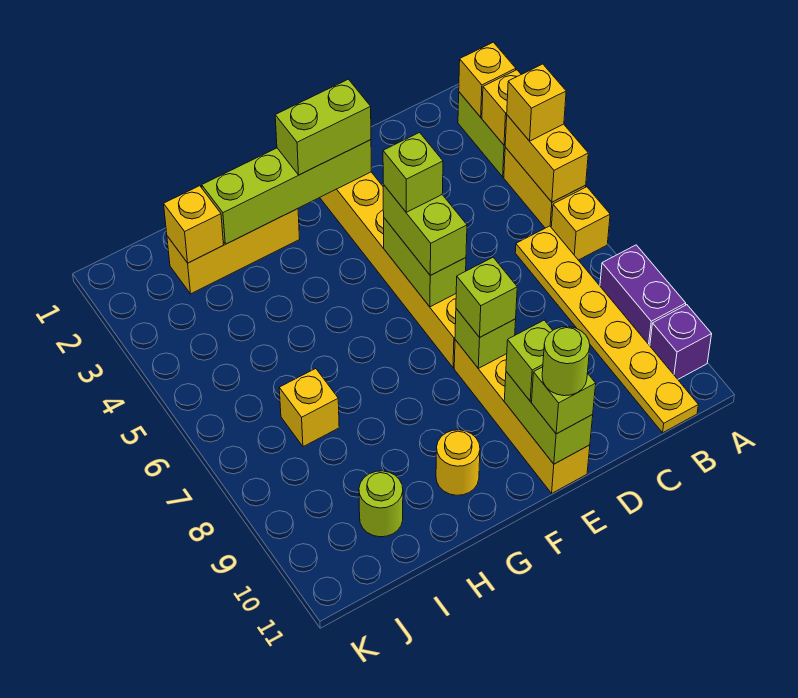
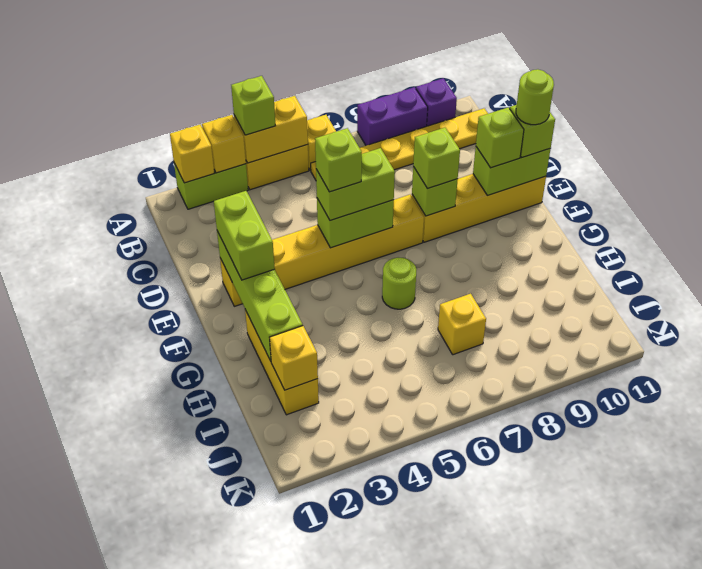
yellow 1x1 brick [507,64,566,141] -> lime 1x1 brick [231,76,275,135]
yellow 1x1 round brick [436,430,480,495] -> none
lime 1x1 round brick [359,471,403,537] -> lime 1x1 round brick moved to [382,257,417,309]

